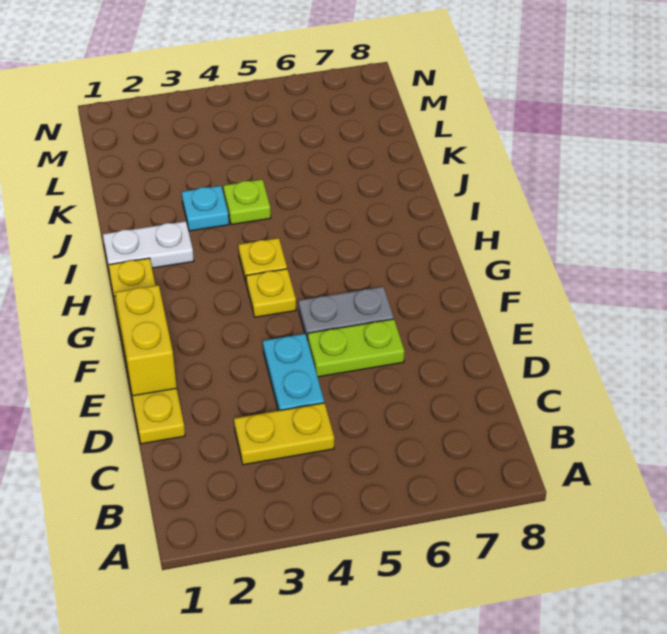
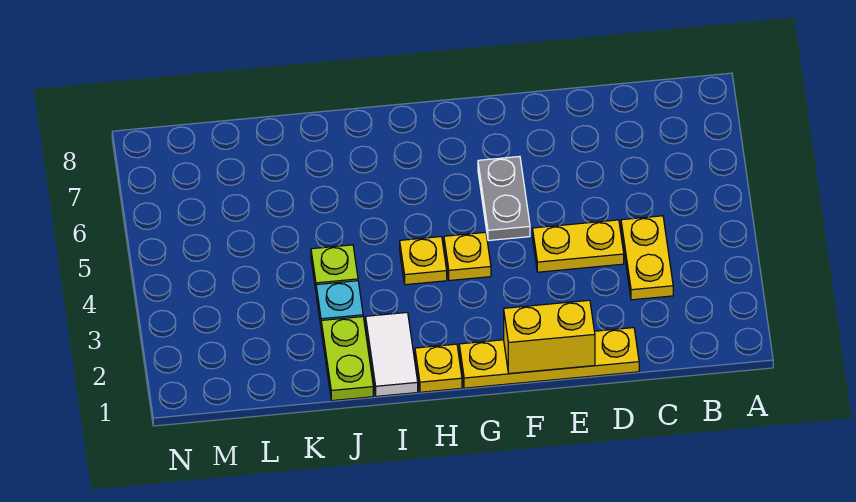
cyan 1x2 plate [263,334,324,411] -> yellow 1x2 plate [532,220,624,272]
lime 1x2 plate [308,319,404,377] -> lime 1x2 plate moved to [321,317,373,401]
white 1x2 plate [103,221,194,268] -> white 1x2 tile [366,313,418,396]

